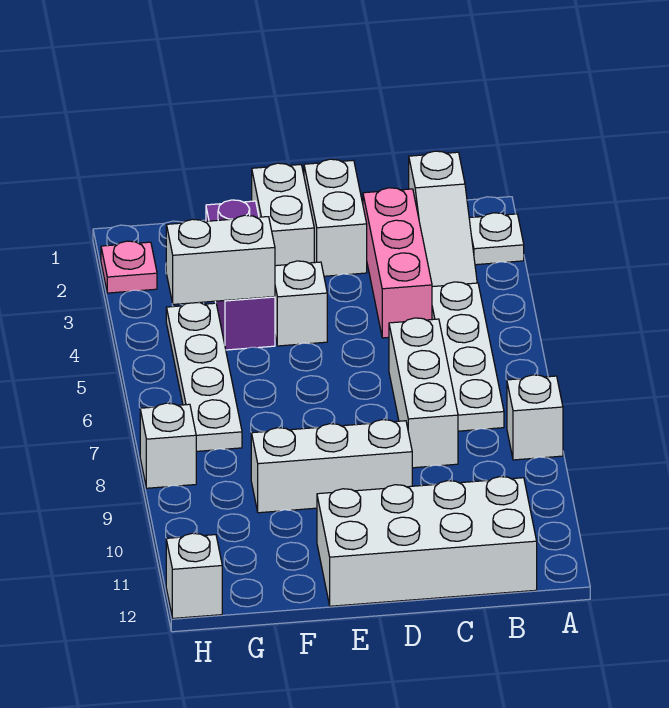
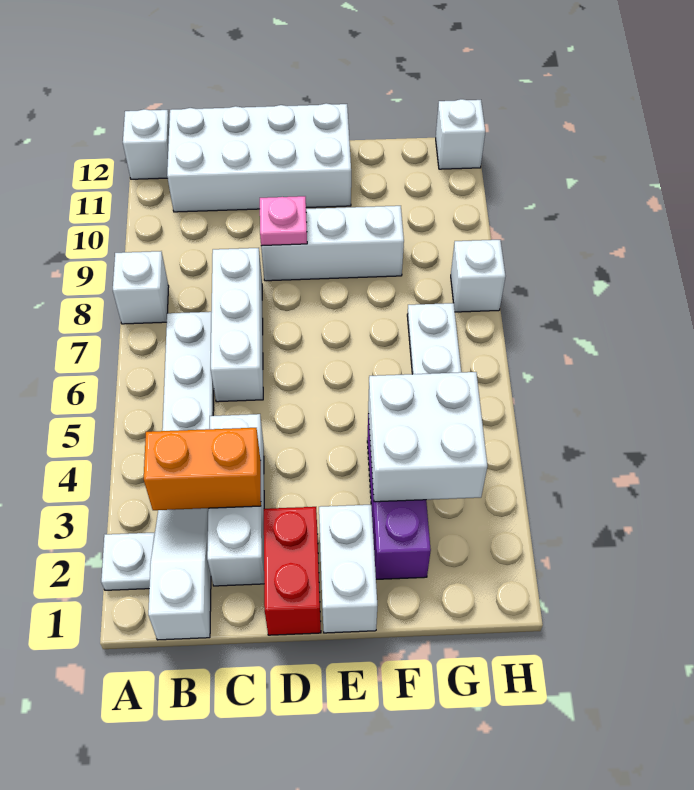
none -> orange 1x2 brick [144,428,261,510]
pink 1x3 brick [363,188,432,338] -> white 1x3 brick [207,414,264,586]
white 1x2 brick [304,159,367,276] -> red 1x2 brick [264,507,321,635]
white 1x1 brick [275,261,327,346] -> white 1x1 brick moved to [123,109,170,179]
white 1x2 brick [166,215,275,304] -> white 2x2 brick [368,372,487,502]
pink 1x1 plate [101,241,157,293] -> pink 1x1 plate moved to [260,196,307,246]

